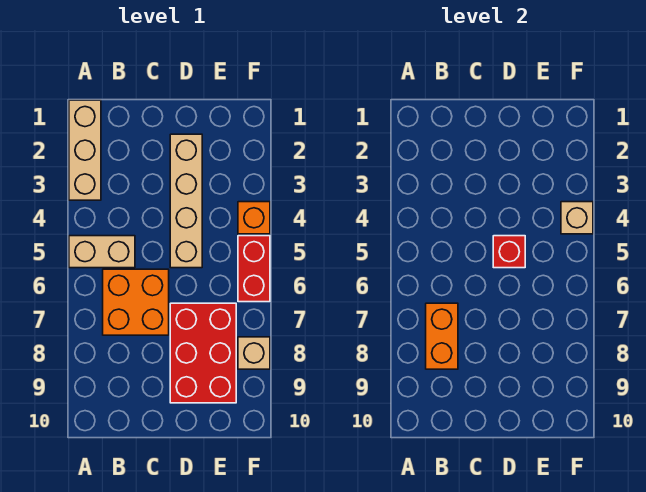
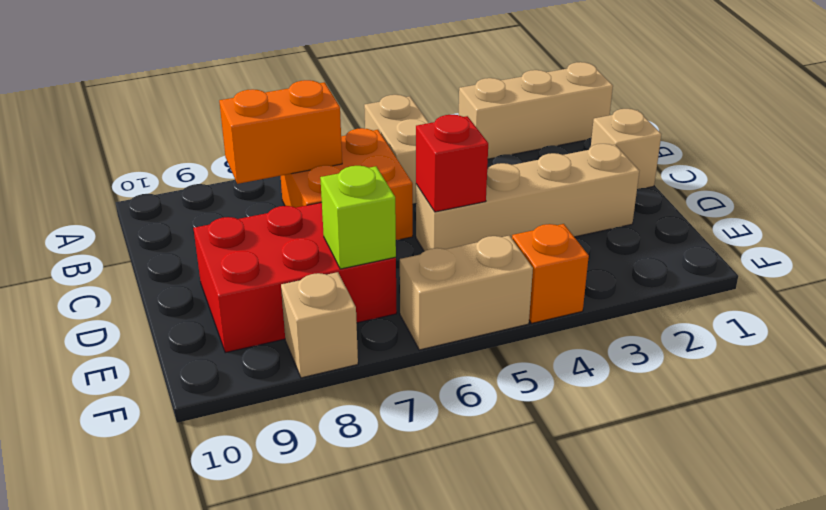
none -> lime 1x1 brick [320,166,396,269]
tan 1x1 brick [561,202,593,234] -> tan 1x1 brick moved to [591,109,661,189]
red 1x2 brick [238,236,270,302] -> tan 1x2 brick [400,236,533,350]

